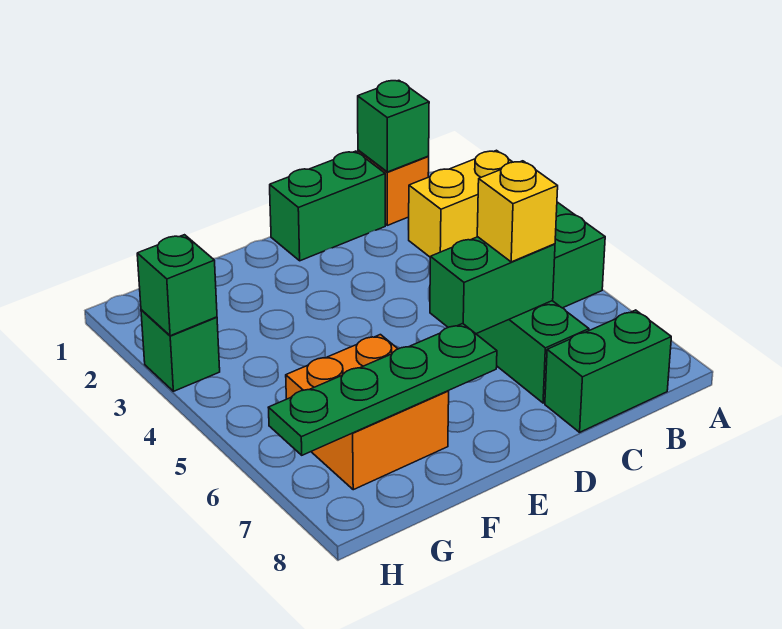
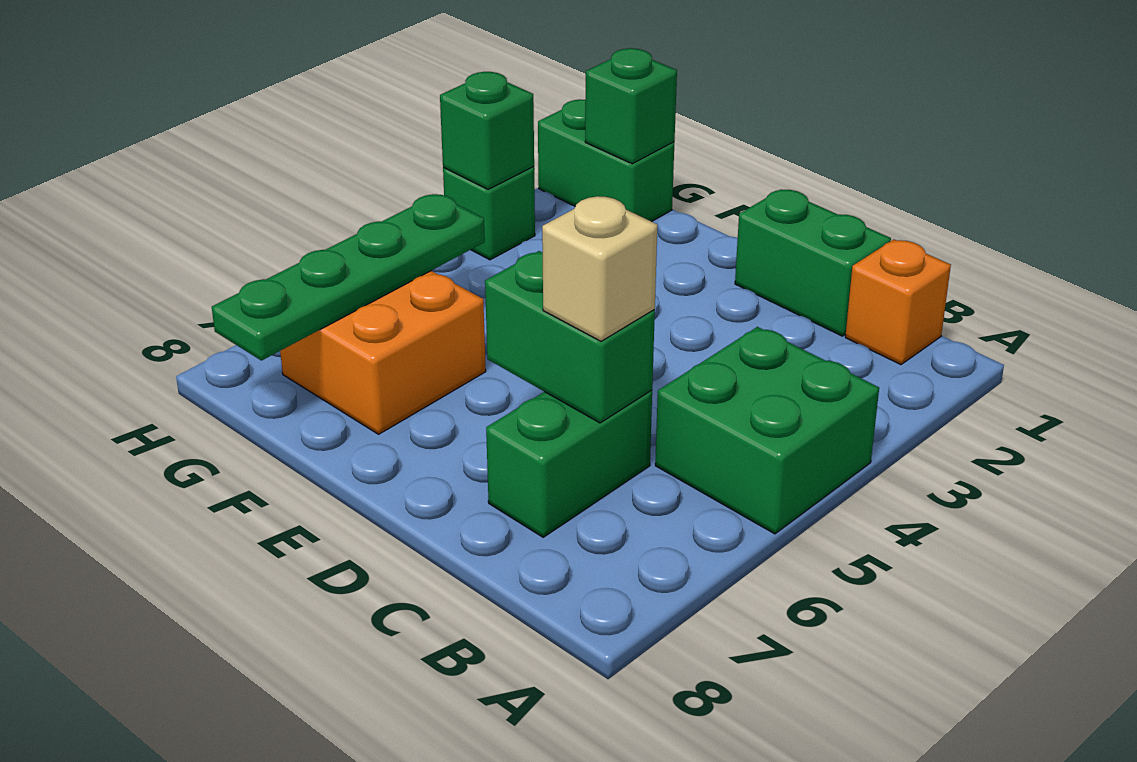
green 1x1 brick [358,80,429,172] -> green 1x1 brick moved to [585,48,677,164]
yellow 1x2 brick [409,150,512,257] -> none
green 1x2 brick [545,310,671,432] -> green 1x2 brick moved to [538,99,674,222]
yellow 1x1 brick [477,161,558,262] -> tan 1x1 brick [542,196,657,341]
green 1x4 plate [268,324,497,455] -> green 1x4 plate turned to [212,194,485,361]

